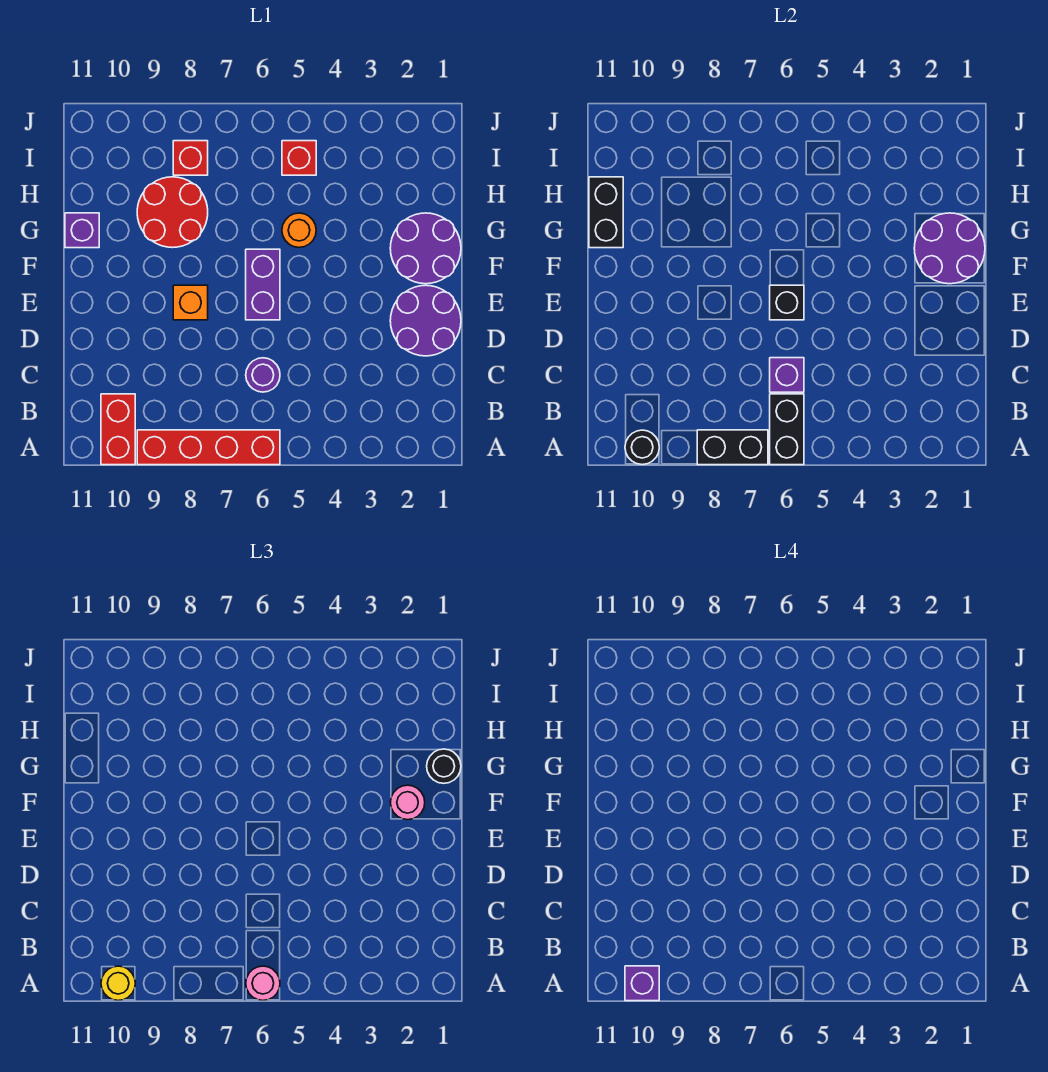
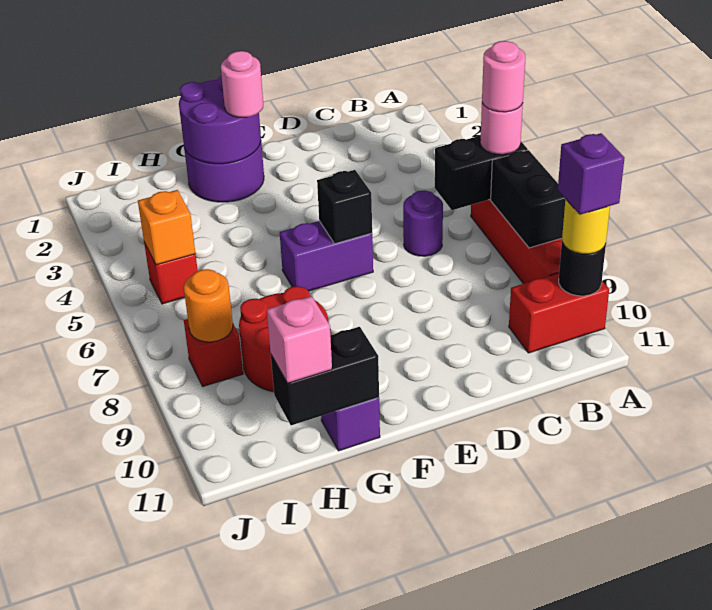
none -> pink 1x1 round brick [482,41,525,112]
purple 1x1 brick [770,358,804,392] -> none
purple 2x2 round brick [390,285,461,356] -> none
orange 1x1 brick [173,285,208,320] -> orange 1x1 brick moved to [138,190,195,265]
black 1x1 round brick [427,749,461,783] -> none
orange 1x1 round brick [282,213,316,247] -> orange 1x1 round brick moved to [184,269,233,342]
none -> pink 1x1 brick [267,296,332,383]

